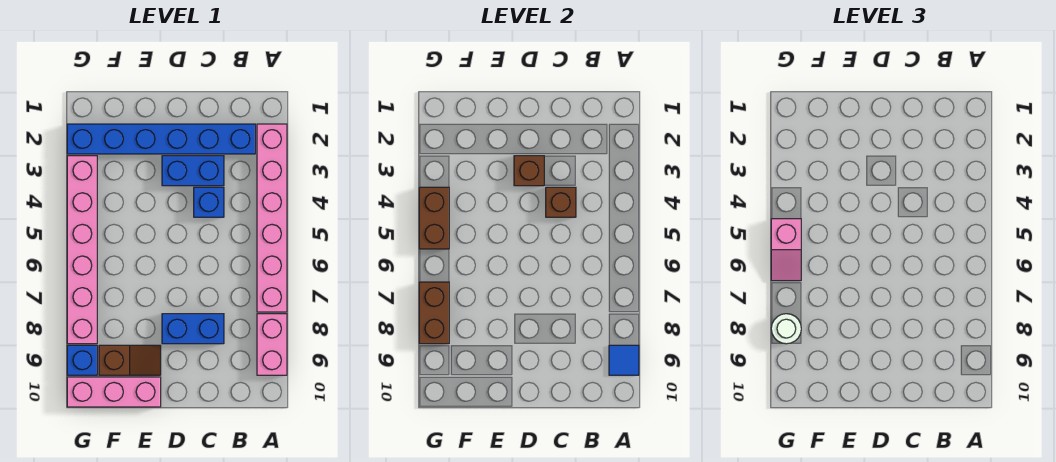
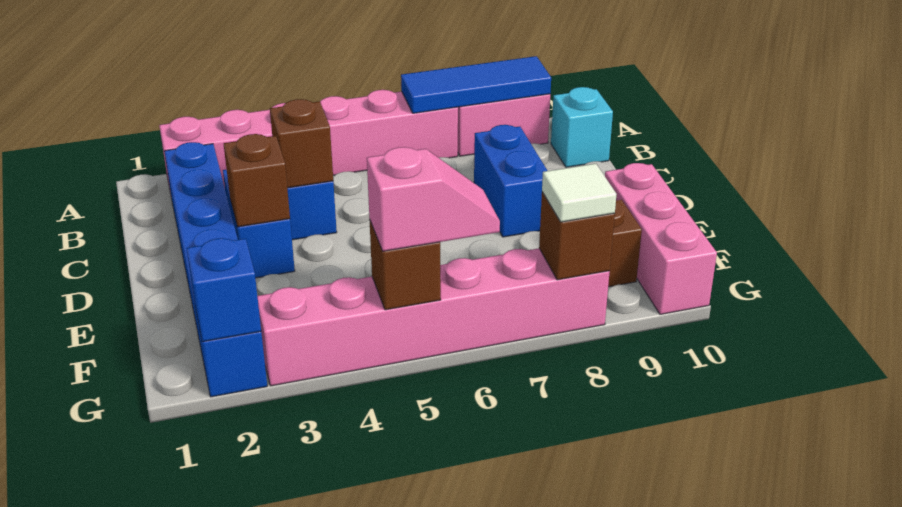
blue 1x1 tile [609,345,639,375] -> blue 1x3 tile [401,56,551,113]
none -> cyan 1x1 brick [551,87,613,167]
brown 1x2 brick [419,187,449,249] -> brown 1x1 brick [370,221,441,310]
brown 1x2 brick [419,282,449,344] -> brown 1x1 brick [539,192,615,280]
white 1x1 round brick [771,314,801,344] -> white 1x1 tile [542,164,617,222]
blue 1x1 brick [67,345,97,375] -> blue 1x1 brick moved to [187,238,261,342]

